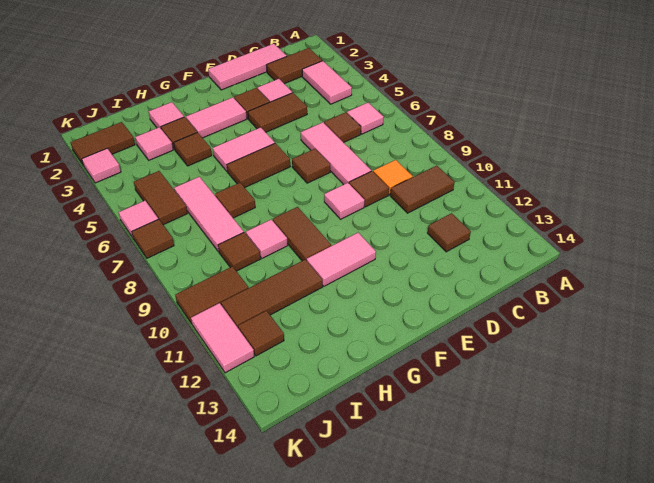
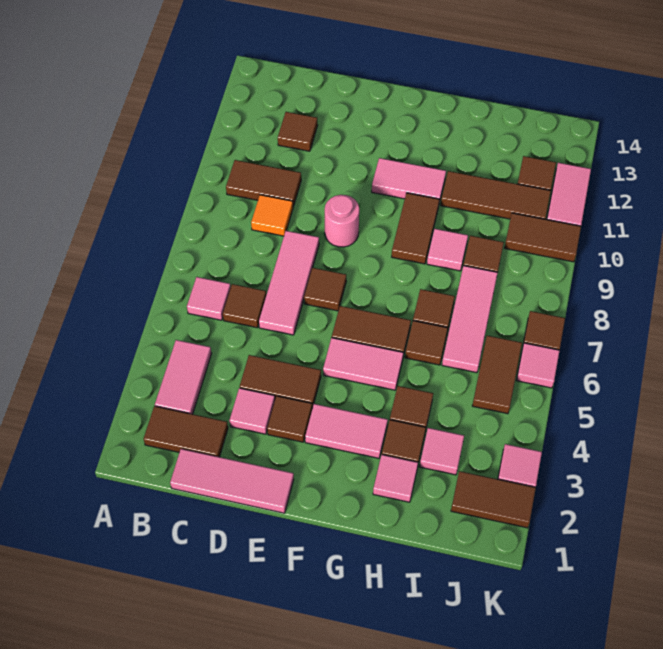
brown 1x1 tile [349,171,389,207] -> brown 1x1 tile moved to [405,321,448,365]
pink 1x1 tile [324,183,365,219] -> pink 1x1 round brick [325,195,359,247]

